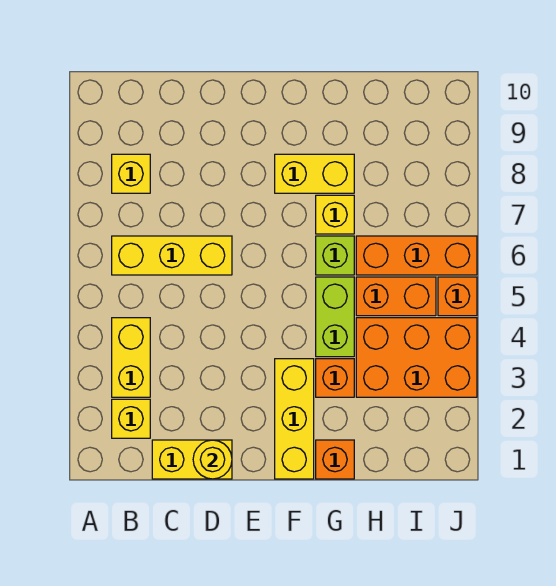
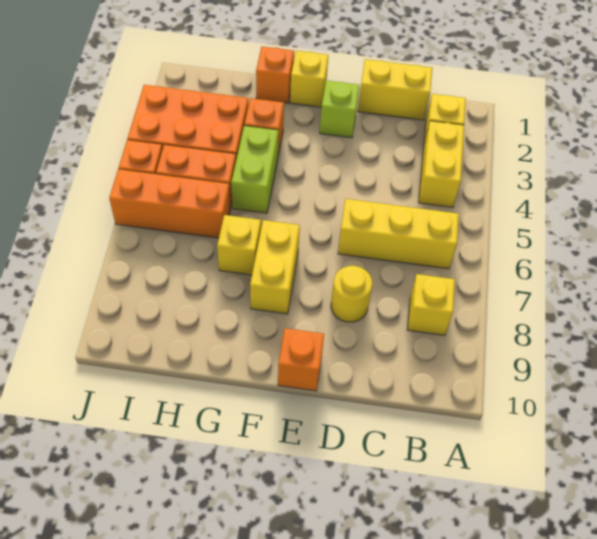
yellow 1x1 round brick [193,440,232,479] -> yellow 1x1 round brick moved to [331,266,372,322]
none -> orange 1x1 brick [278,328,324,391]
yellow 1x3 brick [275,359,314,479] -> yellow 1x1 brick [290,51,328,107]
yellow 1x2 brick [275,154,354,193] -> yellow 1x2 brick turned to [250,220,300,314]
lime 1x1 brick [316,236,354,275] -> lime 1x1 brick moved to [320,81,359,138]

